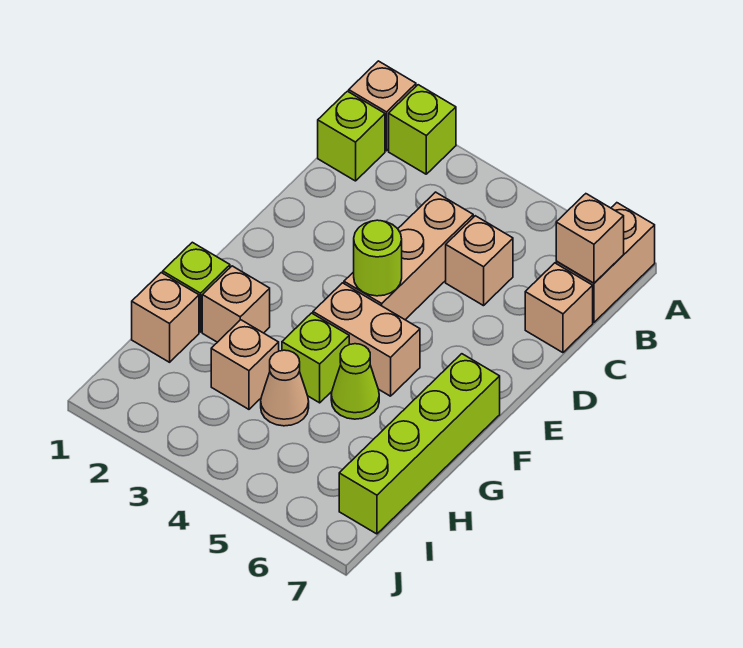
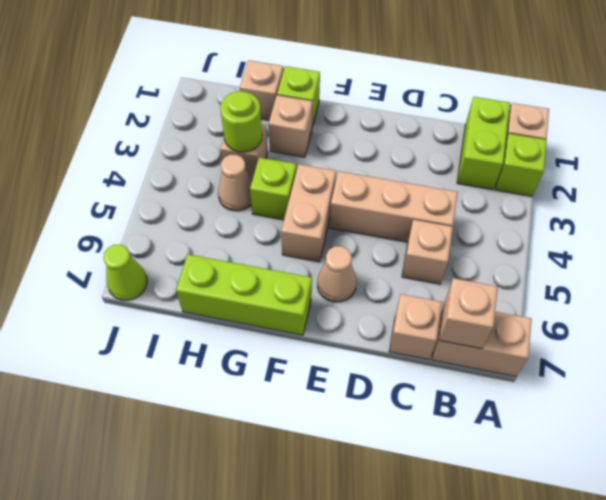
lime 1x1 brick [318,91,385,181] -> lime 1x2 brick [457,97,510,190]
lime 1x1 round brick [354,220,402,296] -> lime 1x1 round brick moved to [220,91,262,152]
none -> tan 1x1 cone [317,246,357,302]
lime 1x4 brick [339,354,500,534] -> lime 1x3 brick [176,254,312,335]
lime 1x1 cone [331,344,379,419] -> lime 1x1 cone moved to [103,244,147,300]

